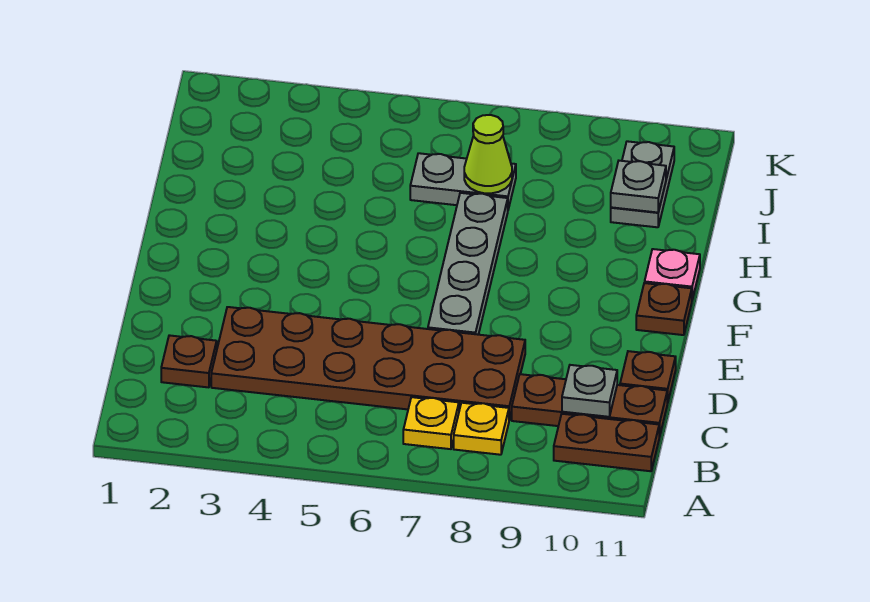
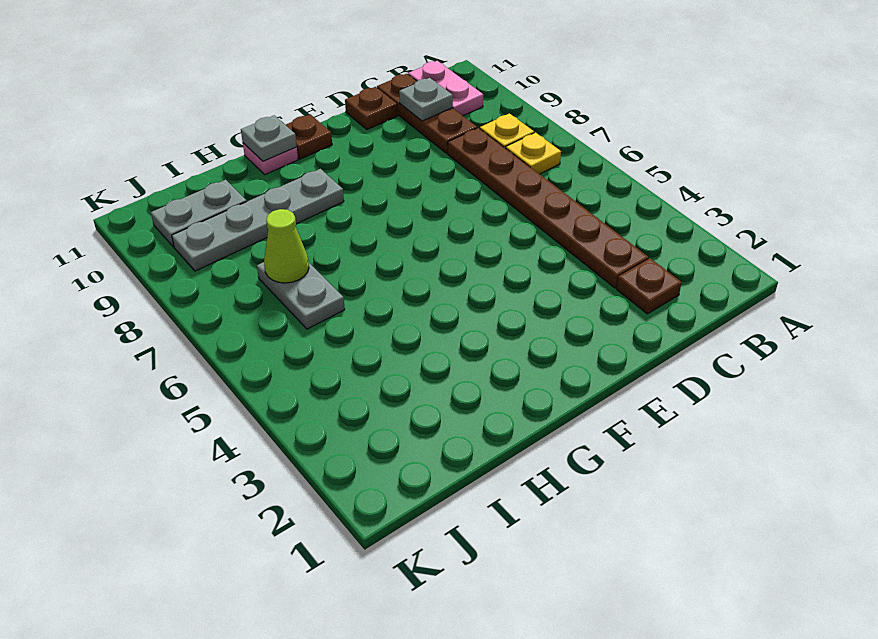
brown 1x2 plate [554,414,659,471] -> pink 1x2 plate [408,61,483,116]
brown 2x6 plate [211,307,525,420] -> brown 1x6 plate [448,128,649,288]
grey 1x4 plate [428,193,508,335] -> grey 1x4 plate moved to [172,169,344,271]
grey 1x1 plate [611,161,666,212] -> grey 1x1 plate moved to [241,115,297,161]

